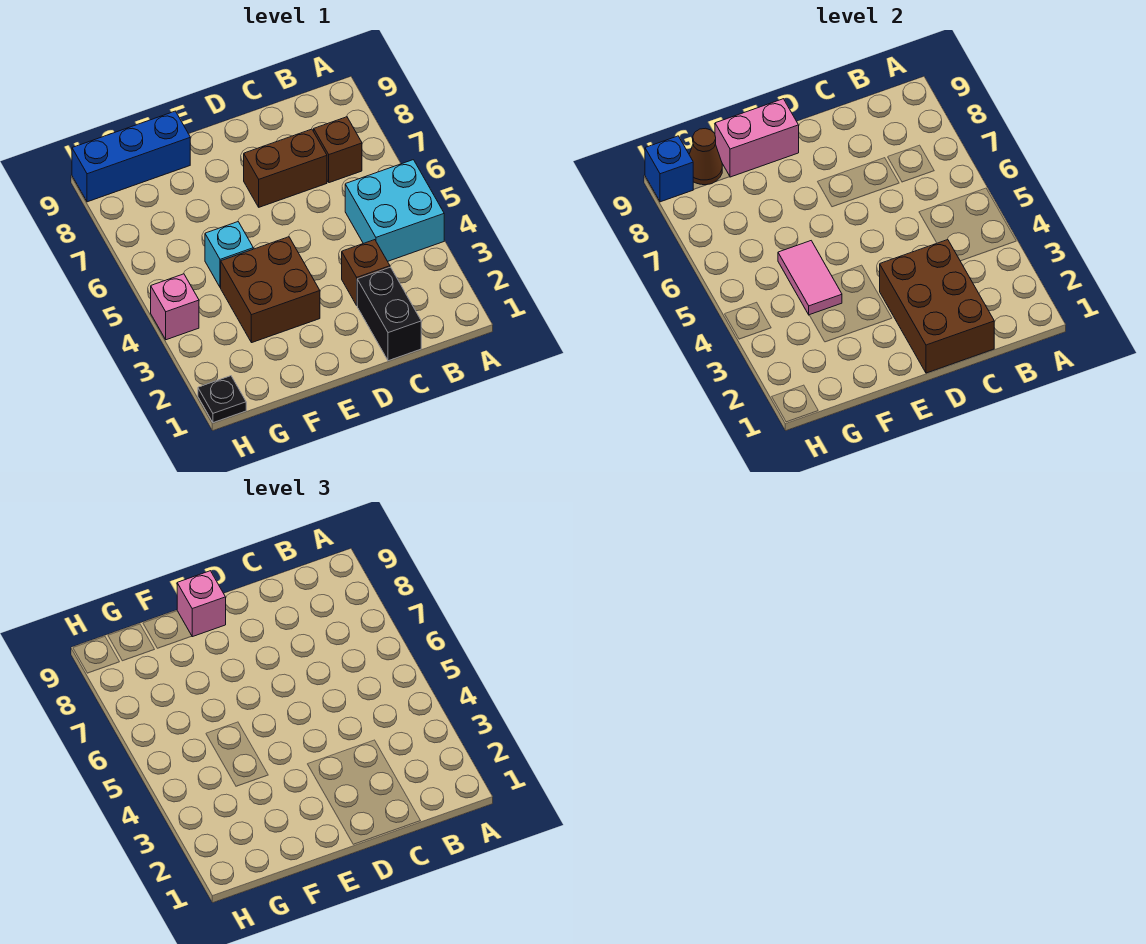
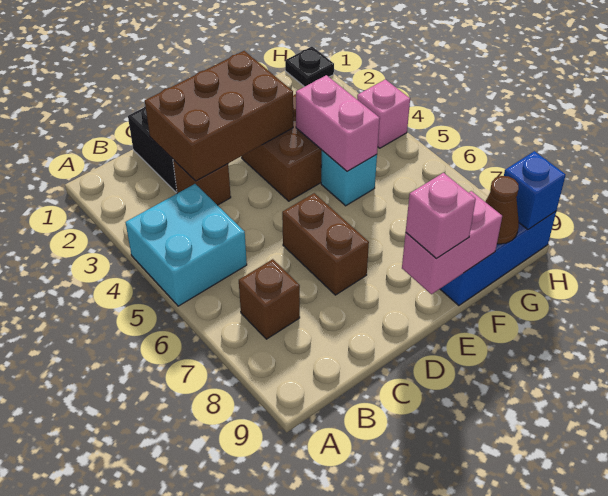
brown 2x3 brick [880,240,994,373] -> brown 2x3 brick turned to [145,51,293,181]
brown 1x2 brick [244,129,327,207] -> brown 1x2 brick turned to [282,193,369,295]
pink 1x2 tile [778,241,842,315] -> pink 1x2 brick [296,75,380,171]

